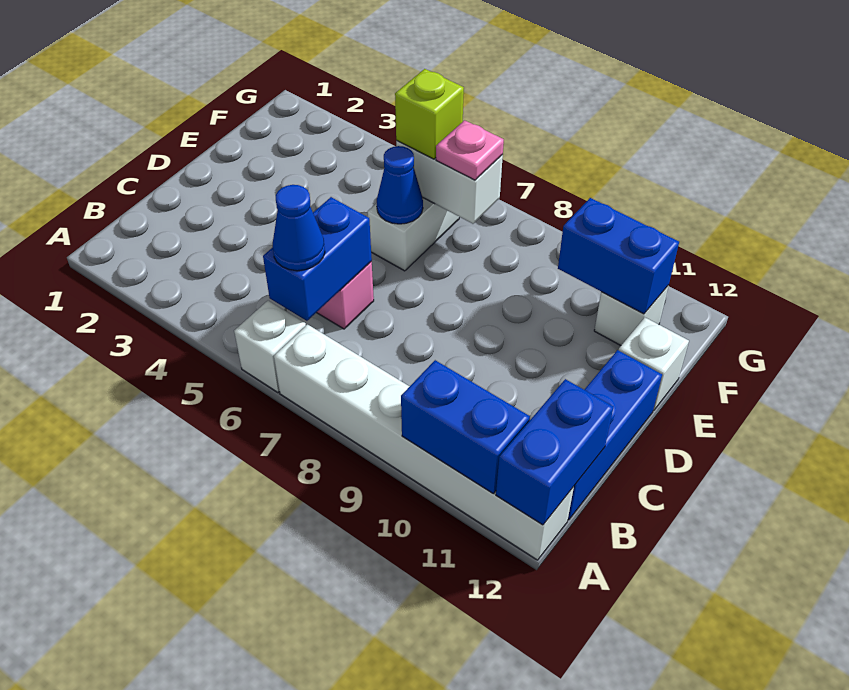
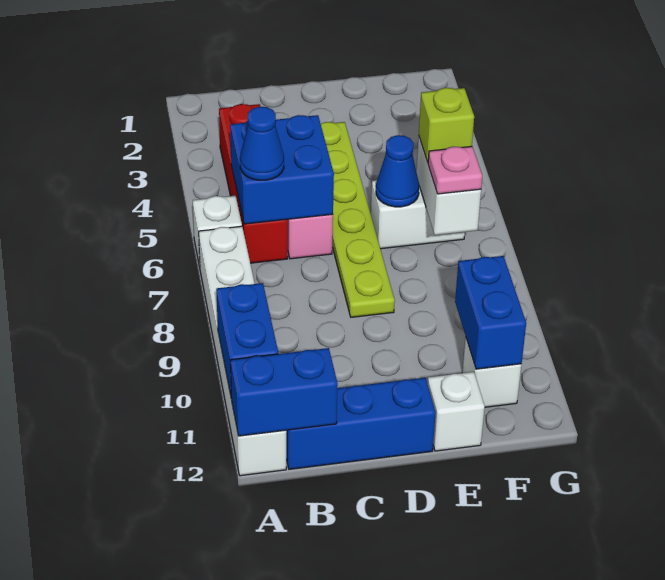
none -> red 1x4 brick [219,104,288,263]
blue 1x2 brick [263,197,372,321] -> blue 2x2 brick [230,115,334,224]
none -> lime 1x6 plate [321,122,395,317]

